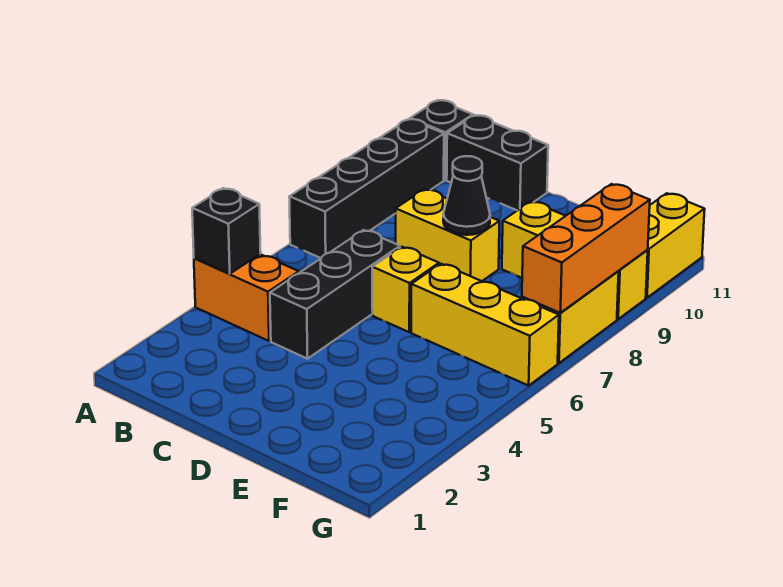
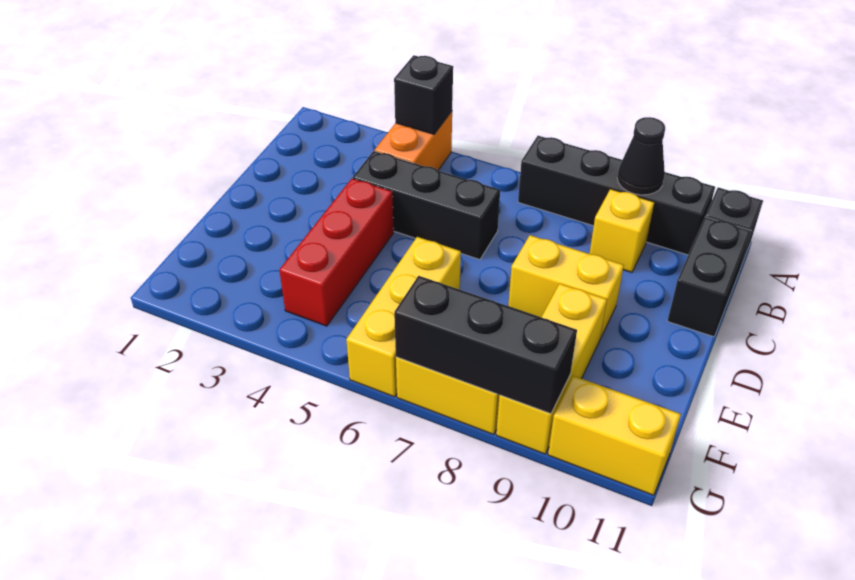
yellow 1x2 brick [396,189,499,281] -> yellow 1x2 brick turned to [508,235,624,339]
none -> red 1x3 brick [279,179,394,326]
yellow 1x1 brick [372,247,439,332] -> yellow 1x1 brick moved to [589,189,654,272]
black 1x1 cone [443,156,490,235] -> black 1x1 cone moved to [617,117,665,195]
orange 1x3 brick [522,184,650,313] -> black 1x3 brick [394,276,577,414]

